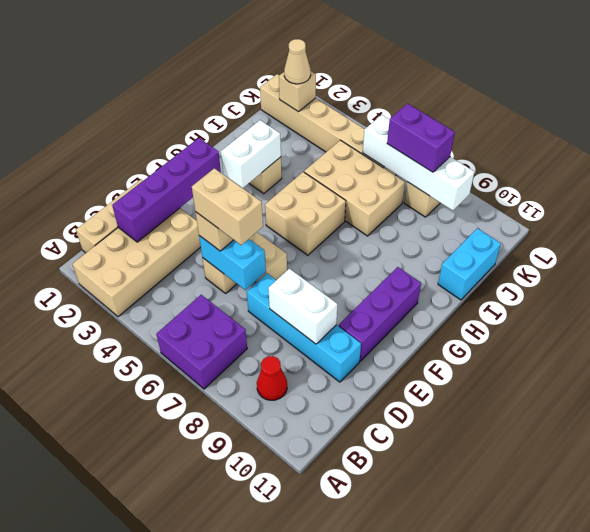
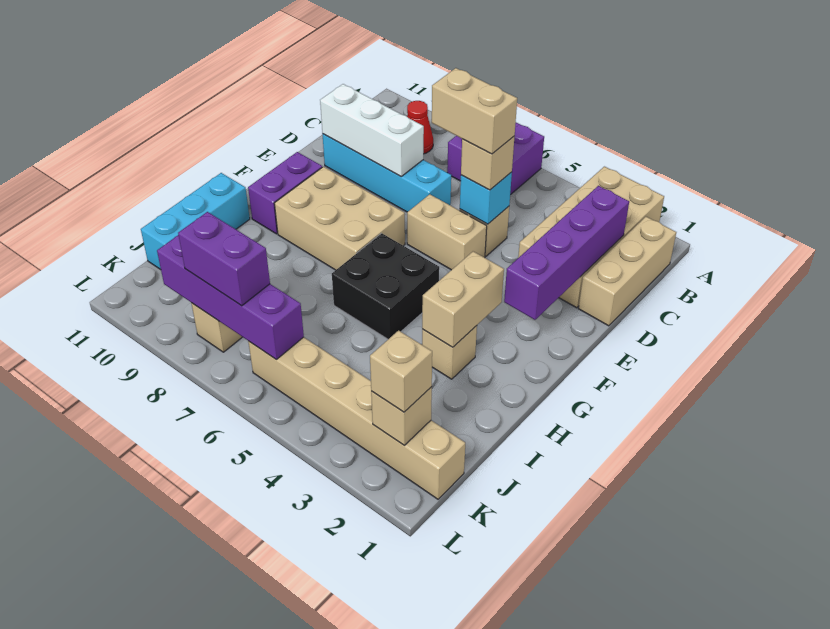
cyan 1x2 brick [199,236,266,290] -> cyan 1x1 brick [460,172,512,224]
white 1x2 brick [268,269,337,344] -> white 1x3 brick [320,84,424,176]
purple 1x3 brick [339,267,421,361] -> purple 1x2 brick [248,152,322,234]
white 1x2 brick [221,120,281,188] -> tan 1x2 brick [422,251,504,347]
tan 2x2 brick [265,172,346,255] -> black 2x2 brick [332,233,439,339]
tan 2x3 brick [304,140,405,236] -> tan 2x3 brick moved to [274,167,405,270]
cyan 1x2 brick [438,228,501,300] -> cyan 1x3 brick [141,173,250,270]
tan 1x1 cone [284,39,311,84] -> tan 1x1 brick [370,331,432,412]
white 1x4 brick [363,115,474,211] -> purple 1x4 brick [157,236,304,359]

